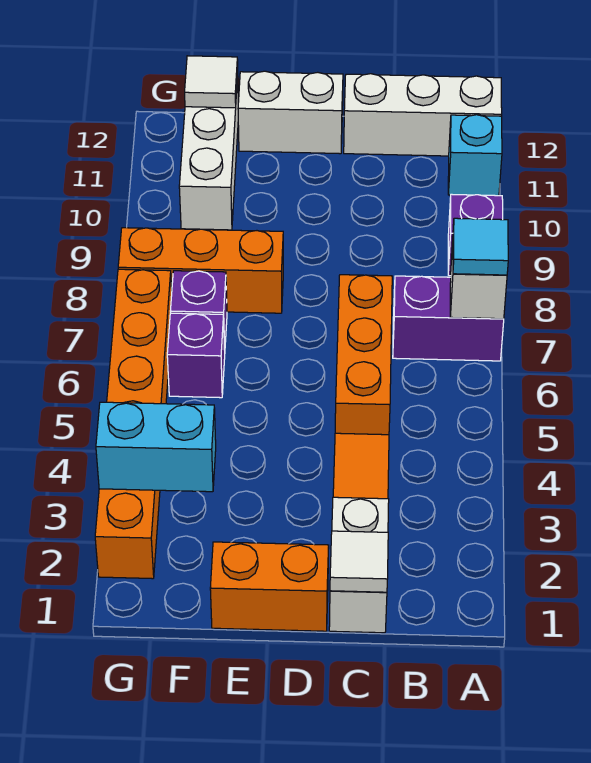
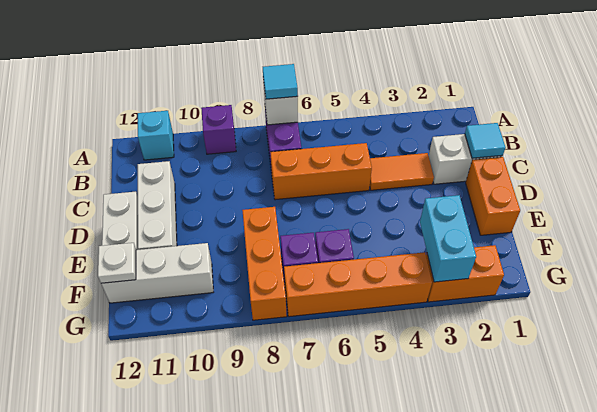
white 1x3 brick [344,74,502,156] -> white 1x3 brick moved to [138,161,177,250]
white 1x1 tile [330,531,388,592] -> cyan 1x1 tile [465,123,506,158]
white 1x1 tile [185,56,238,108] -> white 1x1 plate [98,243,136,283]

